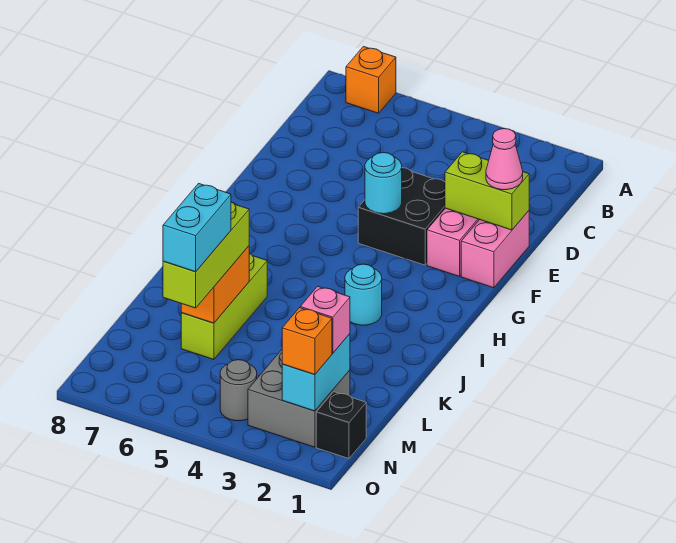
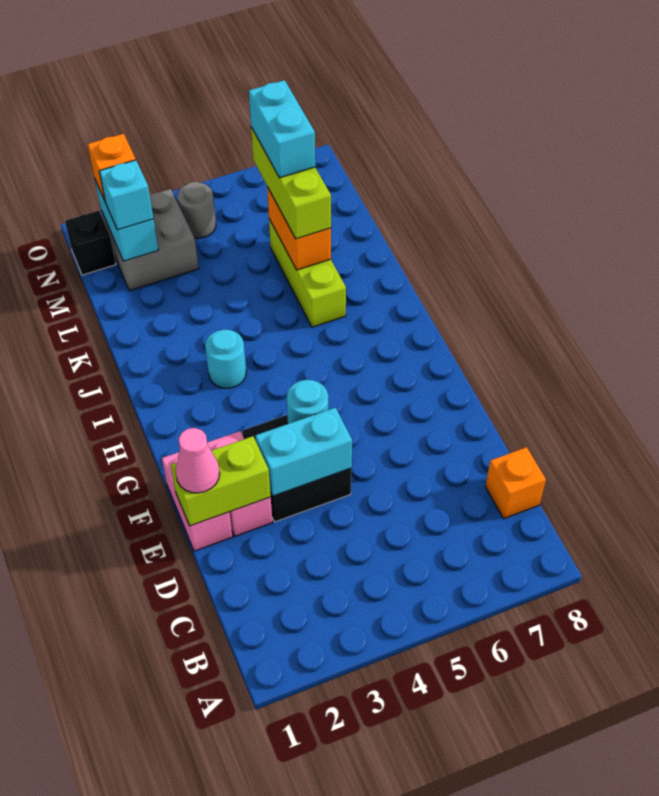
orange 1x1 brick [346,47,396,113] -> orange 1x1 brick moved to [485,447,546,519]
none -> cyan 1x2 brick [255,408,352,496]
pink 1x1 brick [300,286,350,353] -> cyan 1x1 brick [99,160,153,230]

